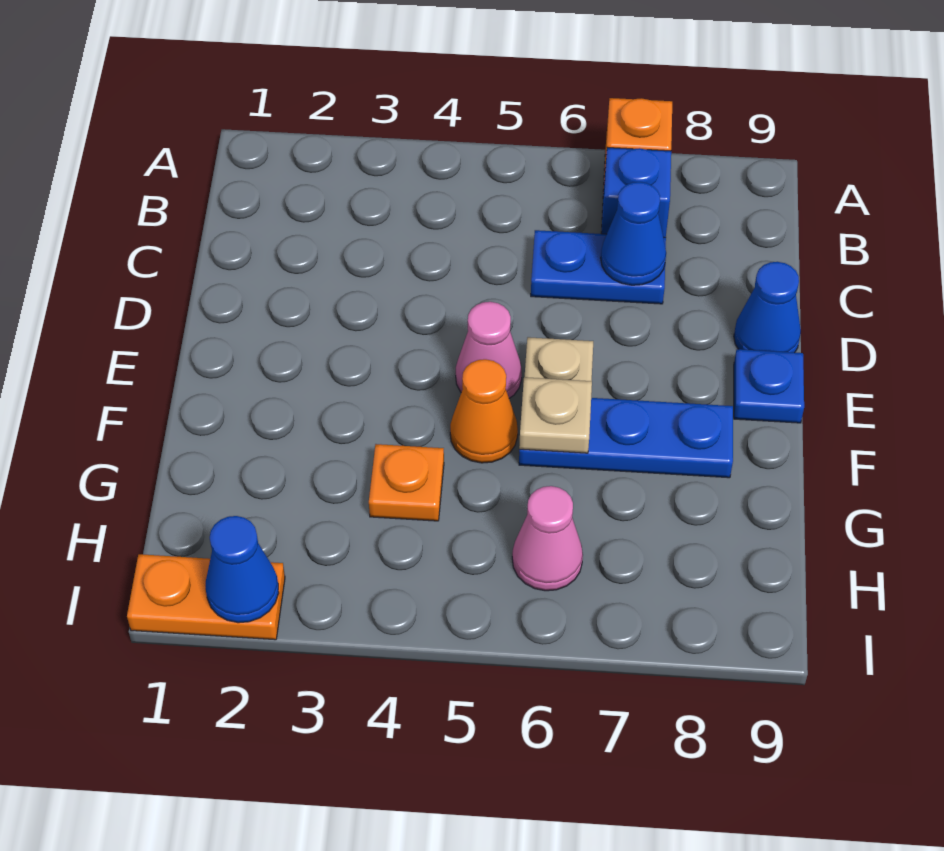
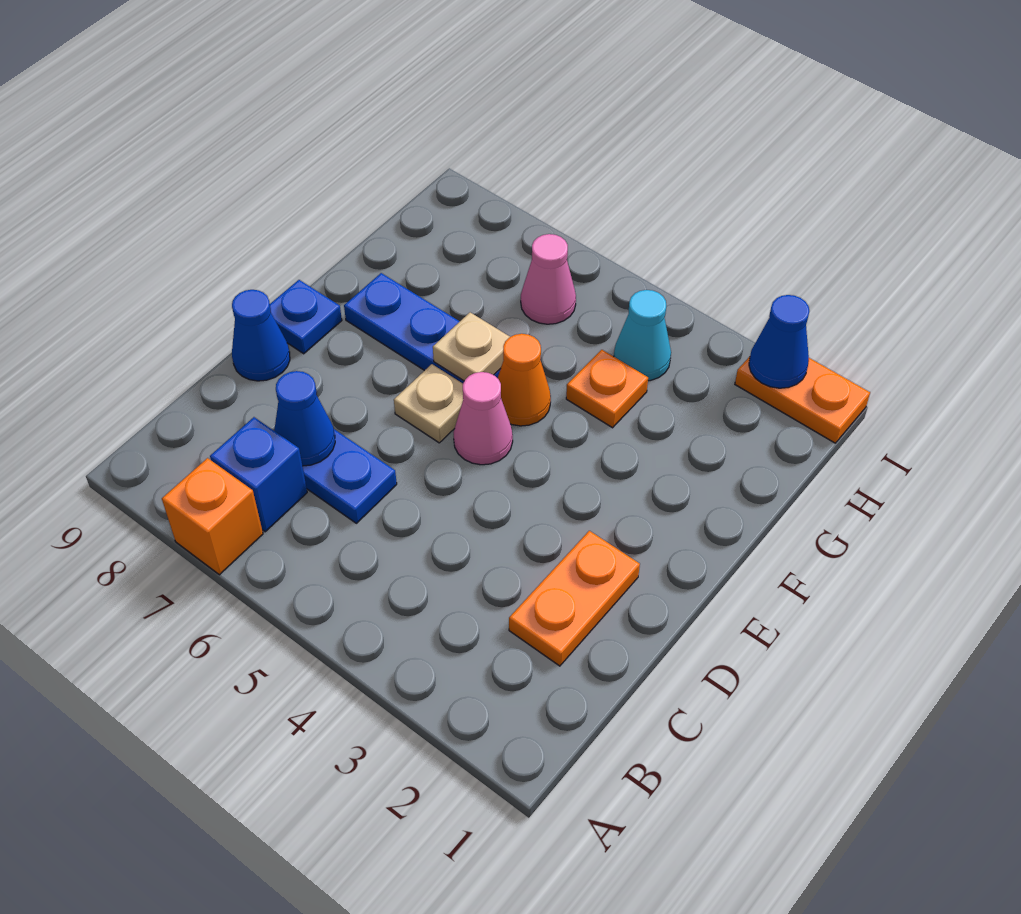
none -> orange 1x2 plate [509,531,640,666]
none -> cyan 1x1 cone [614,290,671,381]

